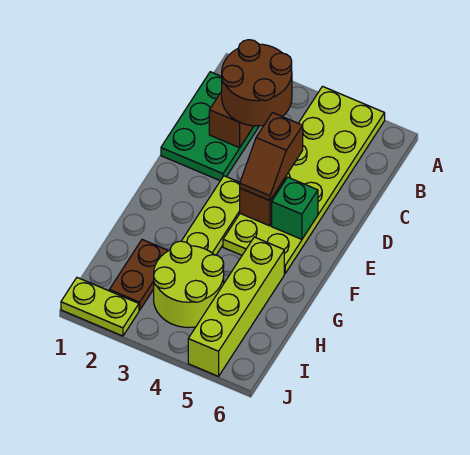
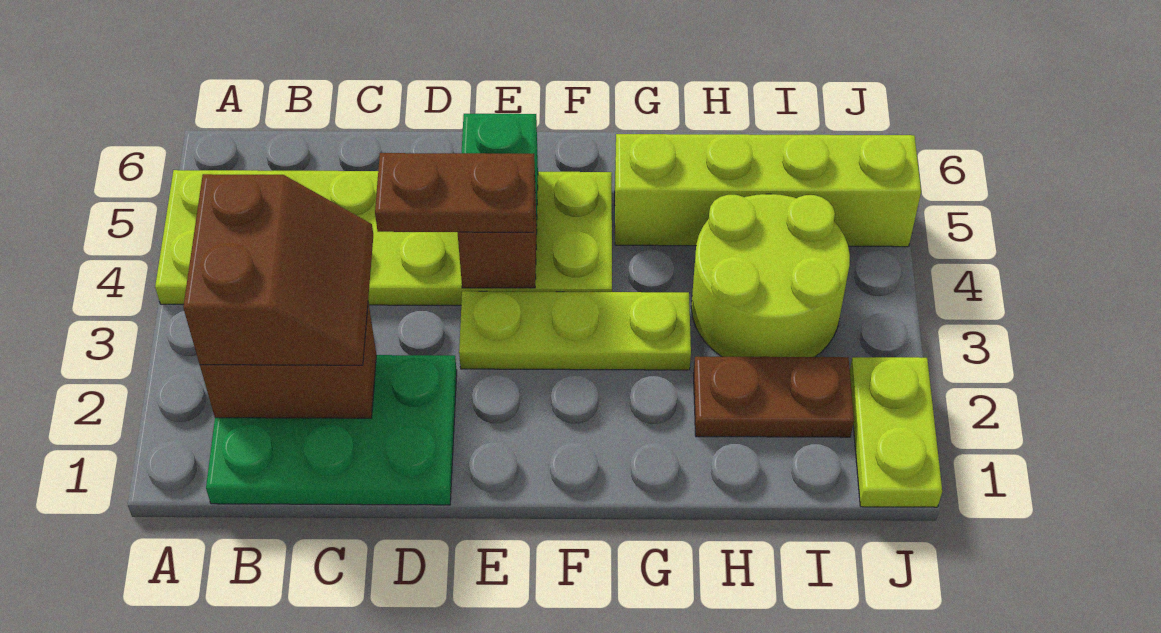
brown 2x2 round brick [222,40,292,126] -> brown 2x2 slope [183,174,373,365]
brown 1x2 slope [240,113,303,201] -> brown 1x2 plate [375,153,535,232]

